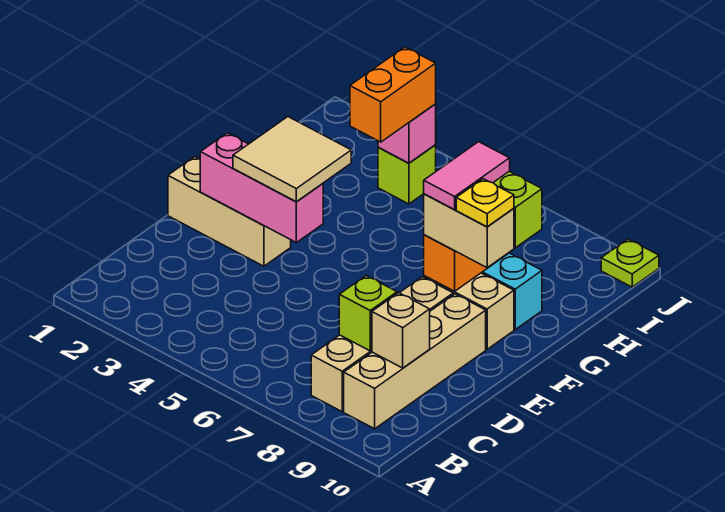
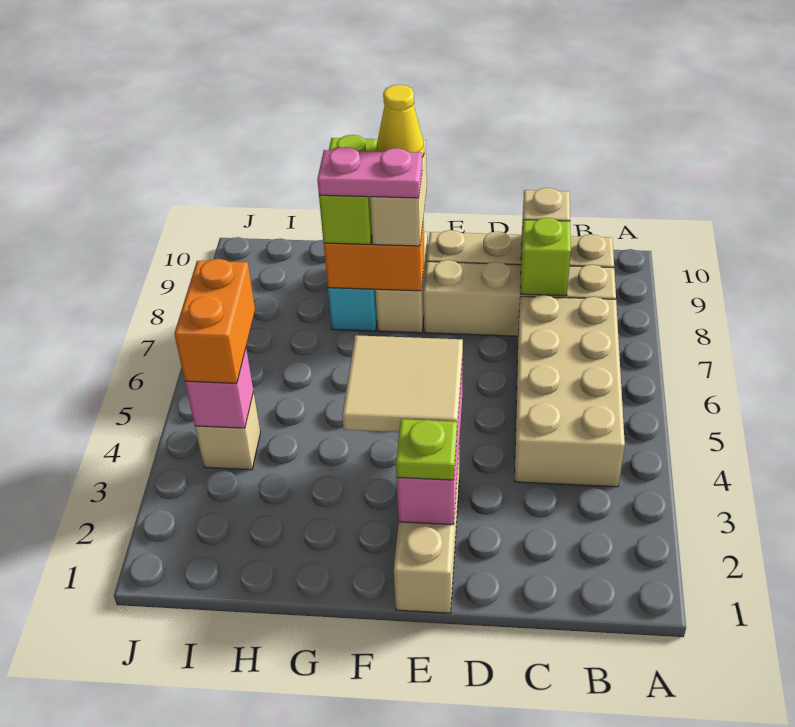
none -> tan 2x4 brick [515,295,625,487]
pink 1x2 tile [424,142,510,210] -> pink 1x2 plate [317,147,422,198]
yellow 1x1 plate [456,179,514,227] -> yellow 1x1 cone [377,85,424,158]
orange 1x2 brick [350,47,436,142] -> orange 1x2 brick turned to [174,259,255,383]
lime 1x1 brick [378,145,436,204] -> tan 1x1 brick [195,393,260,470]
lime 1x1 plate [601,239,659,287] -> lime 1x1 plate moved to [396,419,457,480]

